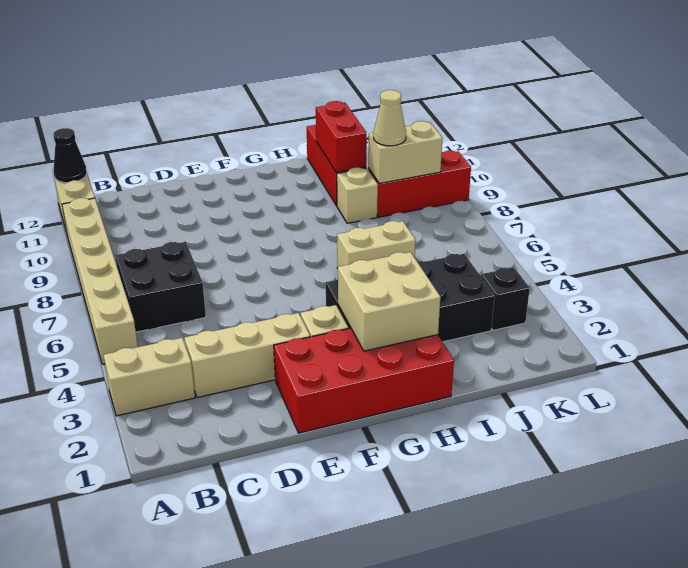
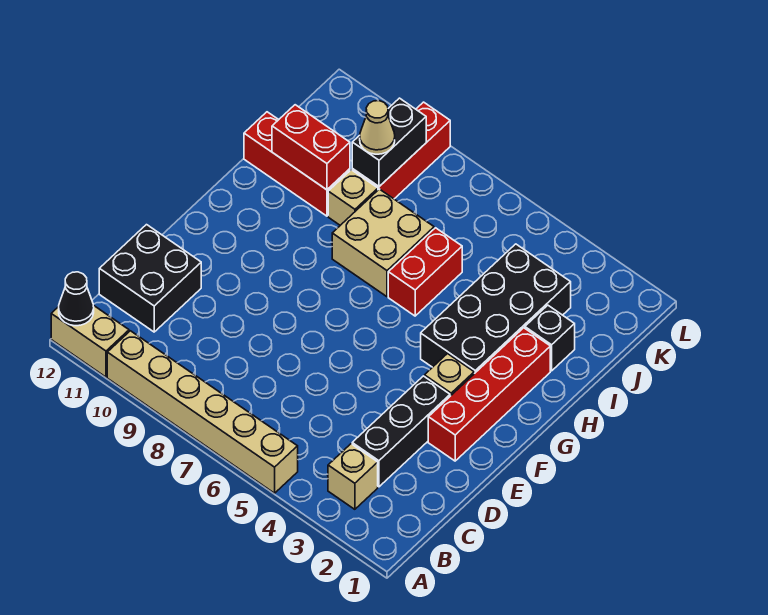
tan 1x2 brick [104,338,195,416] -> tan 1x1 brick [328,444,378,509]
black 2x2 brick [115,242,206,332] -> black 2x2 brick moved to [99,225,201,332]
tan 1x3 brick [184,313,310,398] -> black 1x3 brick [352,376,450,487]
red 2x4 brick [274,328,454,433] -> red 1x4 brick [428,328,550,461]
tan 2x2 brick [338,252,440,351] -> tan 2x2 brick moved to [332,189,434,297]
tan 1x2 brick [337,221,416,268] -> red 1x2 brick [388,228,462,316]
tan 1x2 brick [368,121,442,184] -> black 1x2 brick [352,98,426,186]
black 1x1 brick [481,267,530,330] -> black 1x1 brick moved to [525,305,575,371]

